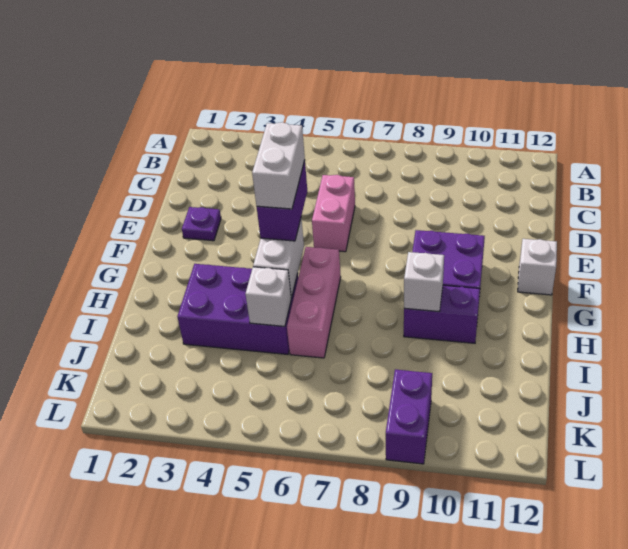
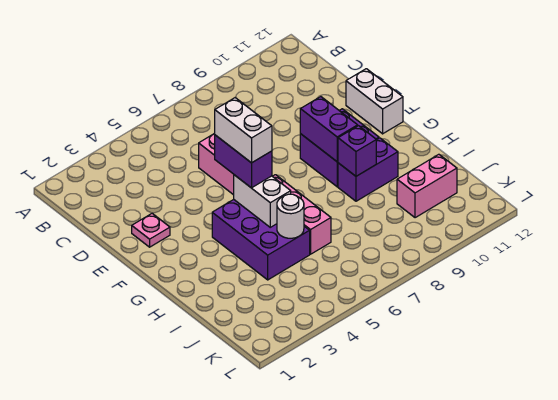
purple 1x1 plate [182,207,221,241] -> pink 1x1 plate [132,214,170,247]
white 1x1 brick [518,239,557,295] -> white 1x2 brick [346,69,403,134]
purple 2x3 brick [177,264,298,354] -> purple 2x3 brick turned to [212,200,310,280]
white 1x1 brick [404,252,444,312] -> purple 1x1 brick [338,126,376,176]
white 1x1 brick [246,267,291,326] -> white 1x1 round brick [277,194,304,238]
none -> pink 1x2 brick [397,154,457,218]
purple 1x2 brick [386,369,432,464] -> purple 1x2 brick moved to [300,97,358,162]

